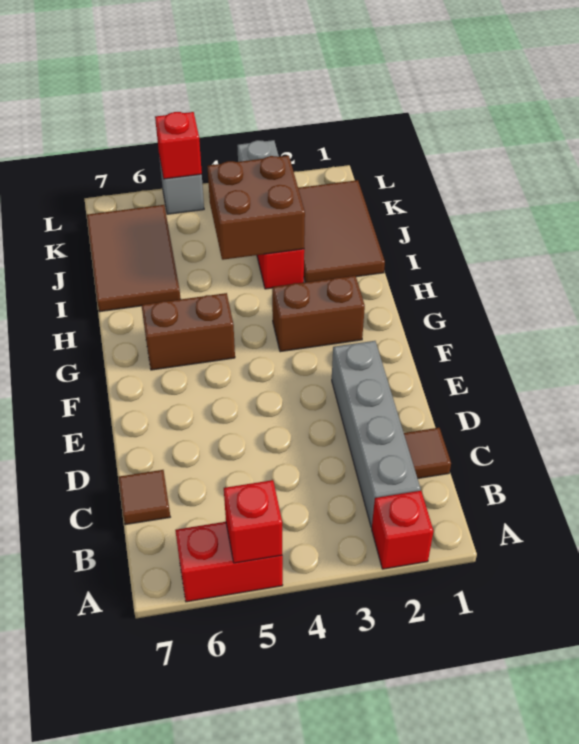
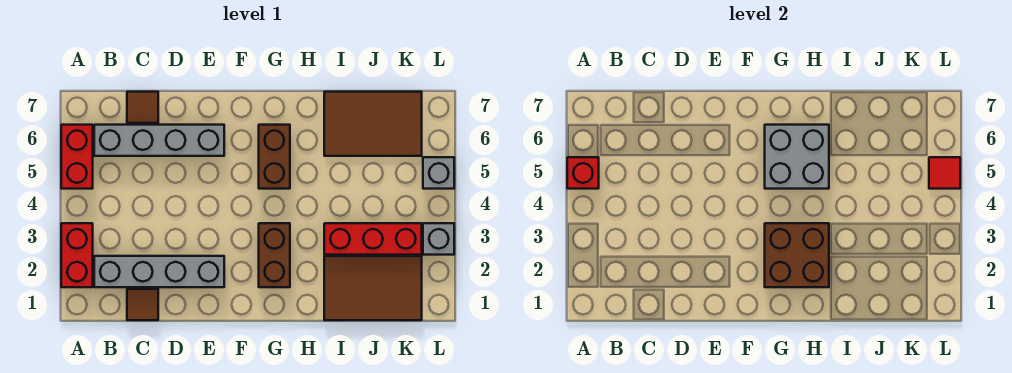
red 1x1 brick [372,491,434,569] -> red 1x2 brick [61,223,93,287]
none -> grey 1x4 brick [94,125,224,156]
none -> grey 2x2 brick [765,125,829,189]
brown 2x2 brick [207,156,305,260] -> brown 2x2 brick moved to [765,223,829,287]
red 1x1 brick [155,112,202,179] -> red 1x1 tile [929,157,960,189]

